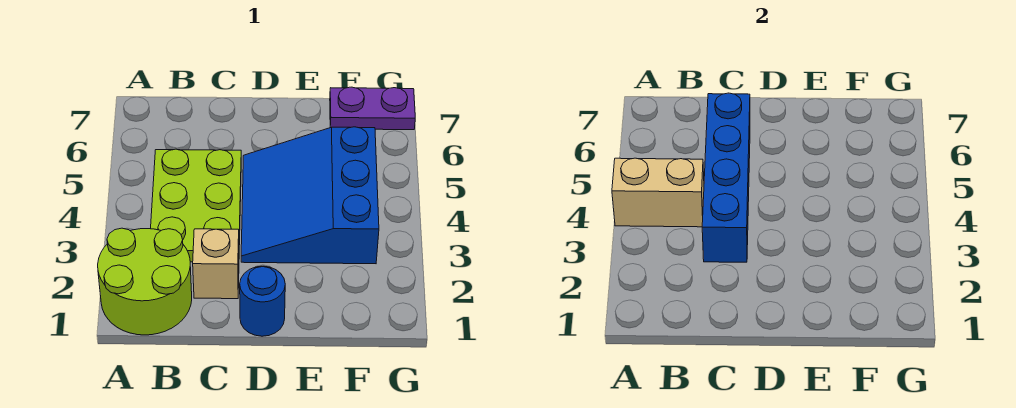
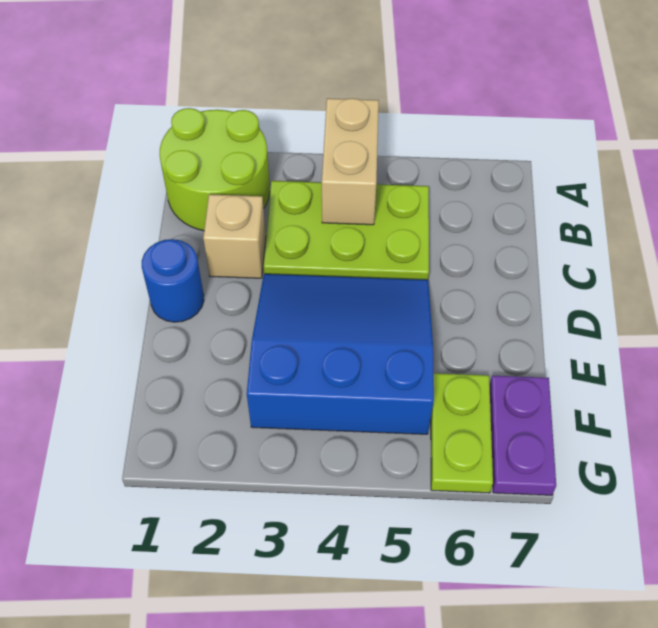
blue 1x4 brick [702,93,750,262] -> none
none -> lime 1x2 plate [431,373,493,493]

